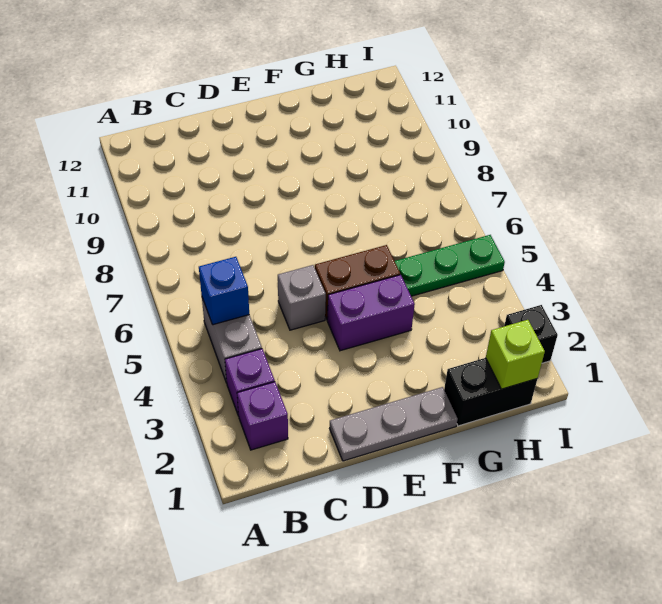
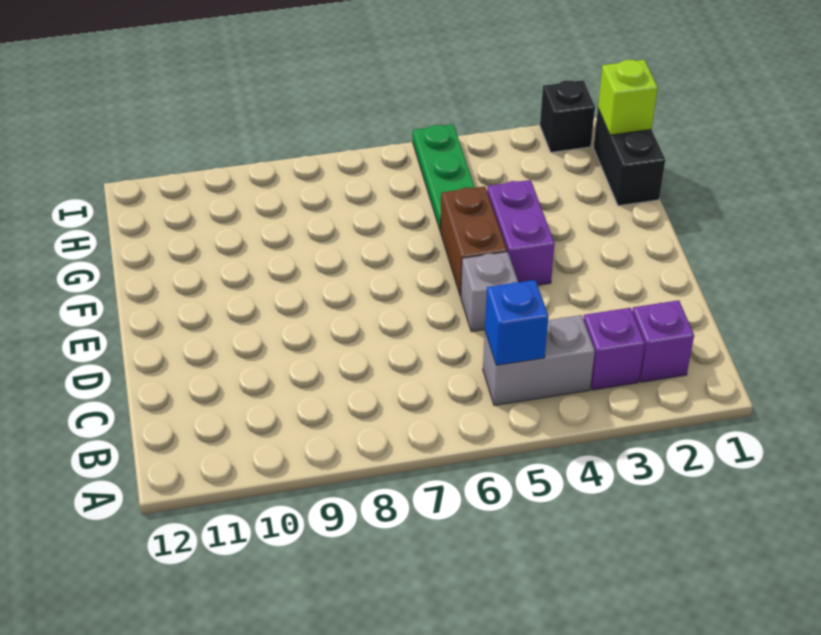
grey 1x3 plate [330,387,458,461] -> none

